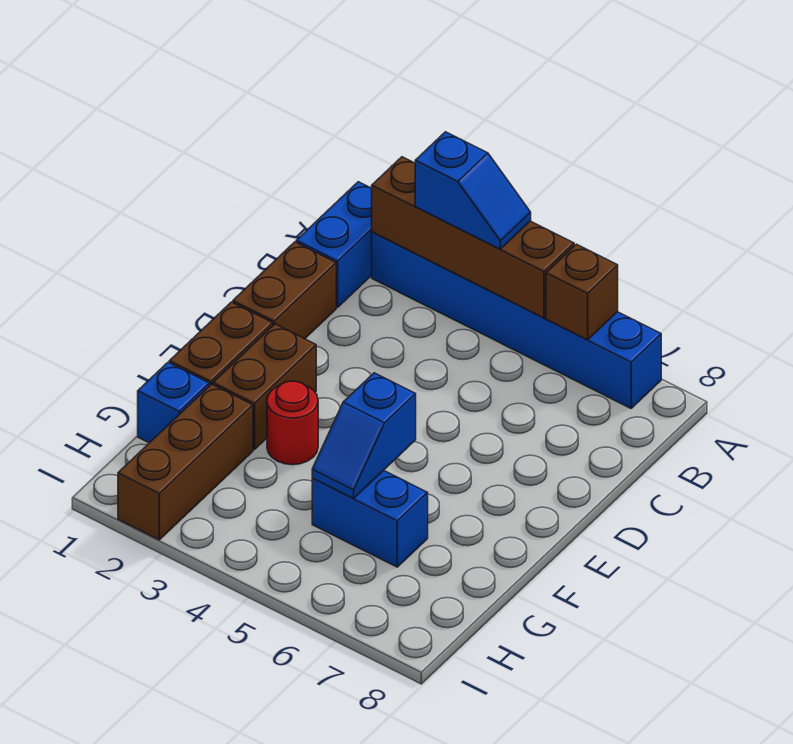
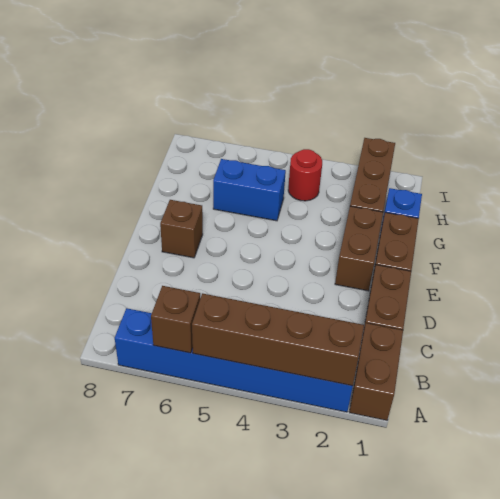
blue 1x2 brick [296,182,372,307] -> brown 1x2 brick [349,323,403,420]
blue 1x2 slope [415,132,531,249] -> none
none -> brown 1x1 brick [160,200,203,258]
red 1x1 round brick [267,381,318,465] -> red 1x1 round brick moved to [288,149,322,201]
blue 1x2 slope [312,373,416,498] -> none

